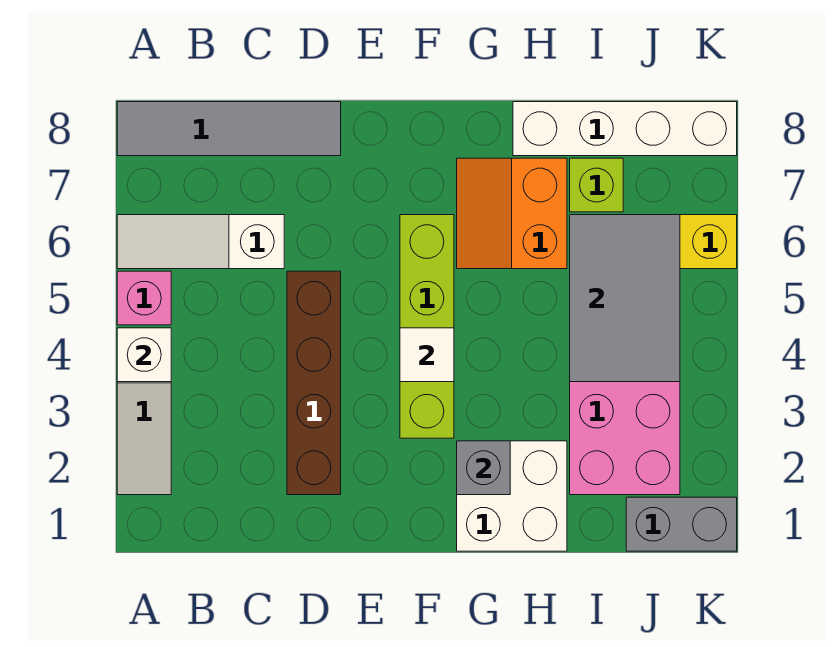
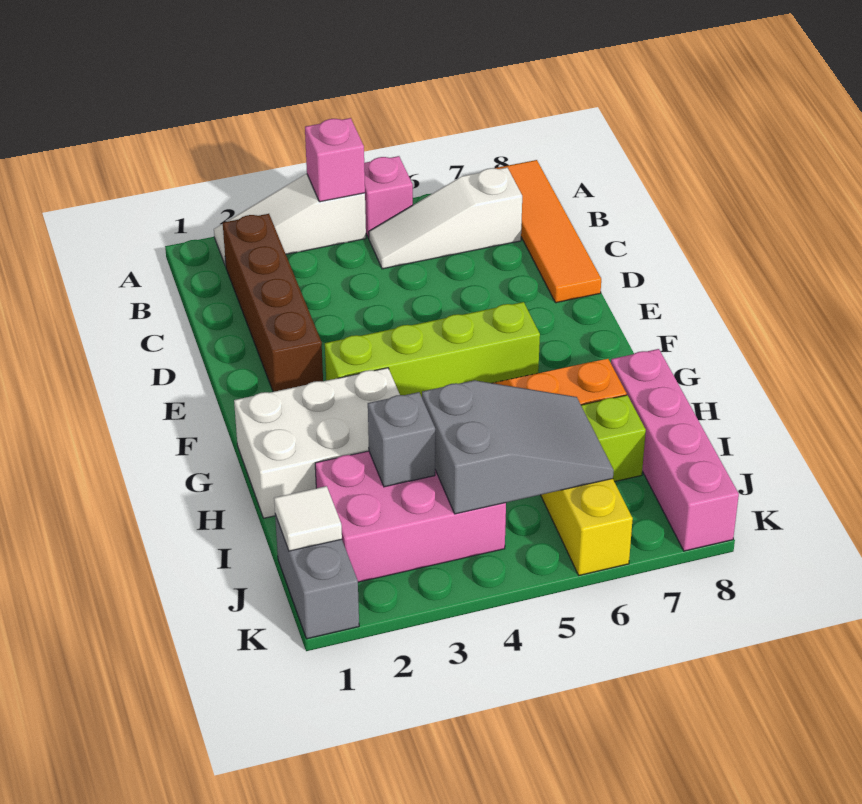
white 1x1 brick [117,328,171,382] -> pink 1x1 brick [305,118,365,202]
white 1x3 slope [117,215,284,269] -> white 1x3 slope turned to [369,167,522,269]
grey 1x4 tile [117,102,341,156] -> orange 1x4 tile [495,160,601,303]
brown 1x4 brick [287,271,341,495] -> brown 1x4 brick turned to [223,214,323,392]
white 1x1 tile [400,328,454,382] -> white 1x1 tile moved to [274,486,342,551]
white 2x2 brick [457,441,567,551] -> white 2x3 brick [234,368,400,518]
grey 1x1 brick [457,441,510,495] -> grey 1x1 brick moved to [368,392,435,487]
white 1x4 brick [513,102,737,156] -> pink 1x4 brick [611,349,739,551]
grey 2x3 tile [570,215,680,382] -> grey 2x3 slope [422,380,614,514]

